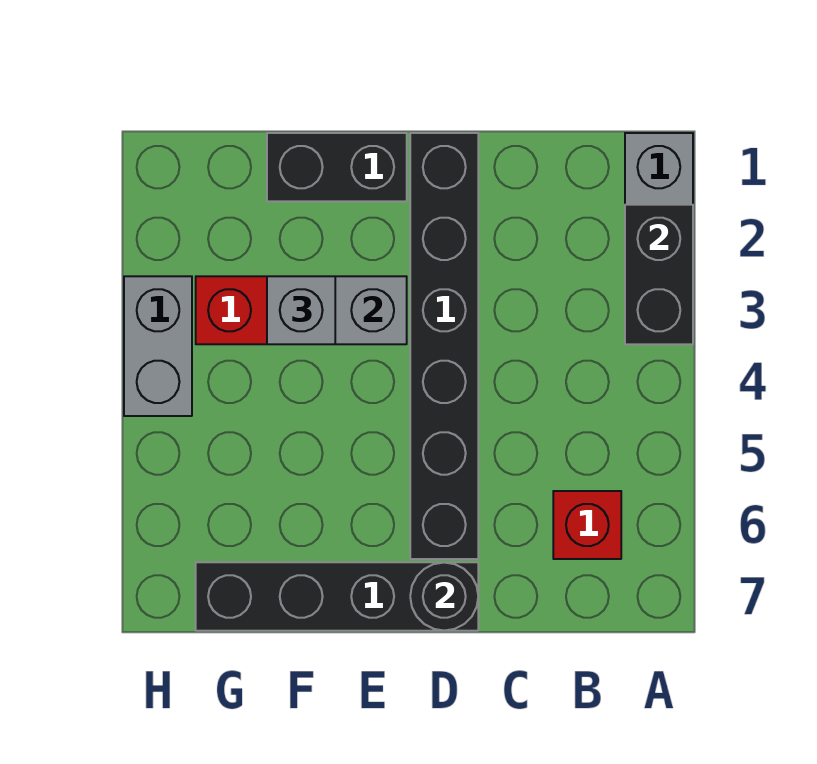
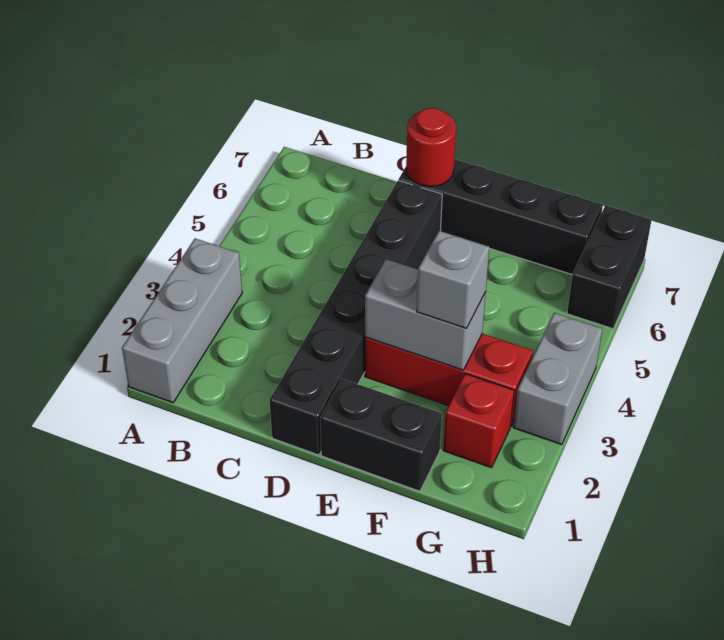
black 1x2 brick [625,205,693,344] -> black 1x2 brick moved to [567,205,651,329]
red 1x1 brick [553,491,621,559] -> red 1x1 brick moved to [443,374,514,468]
black 1x1 round brick [410,562,478,631] -> red 1x1 round brick [406,108,456,187]

